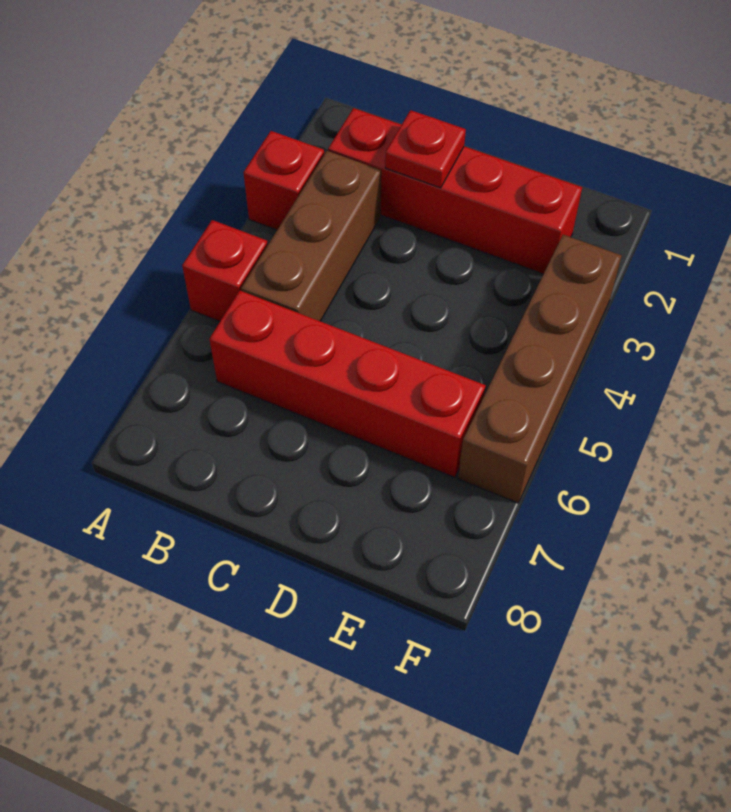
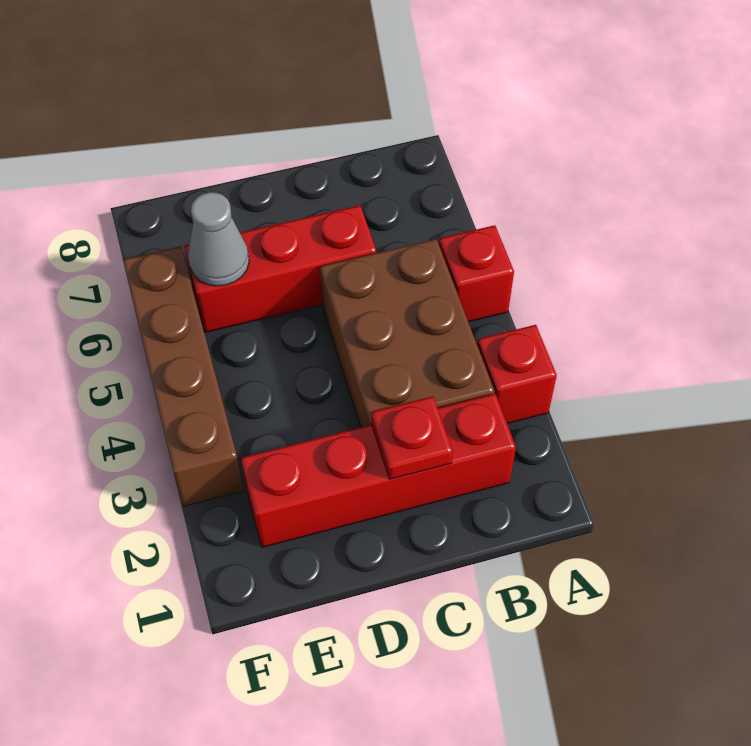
brown 1x3 brick [241,151,381,321] -> brown 2x3 brick [320,239,494,427]
red 1x4 brick [209,291,486,477] -> red 1x3 brick [184,205,376,333]
none -> grey 1x1 cone [188,192,249,286]

